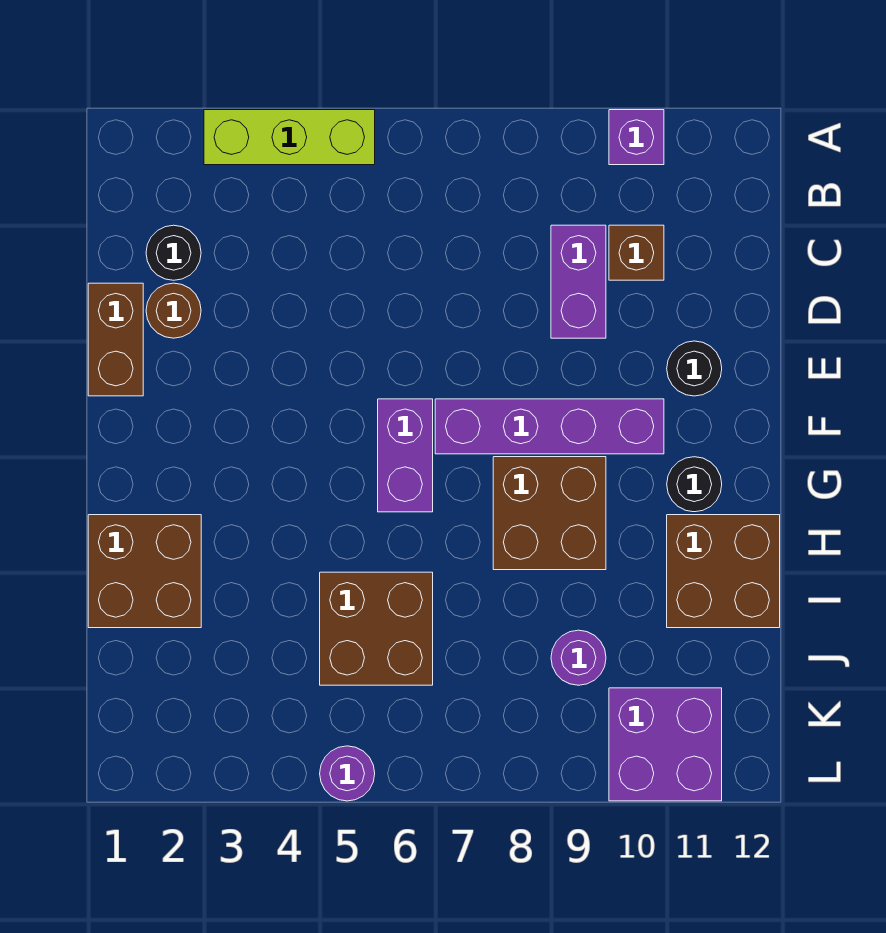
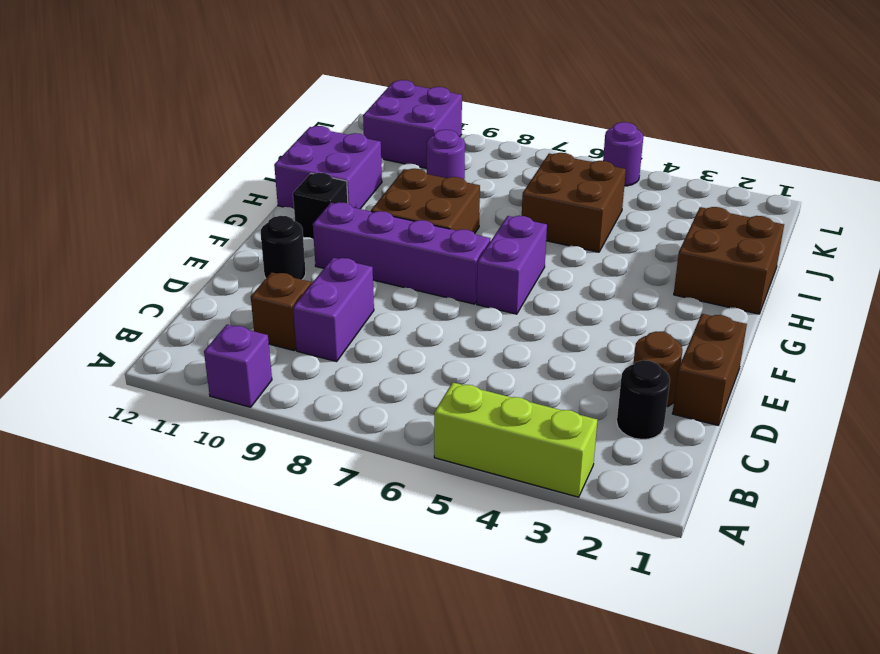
black 1x1 round brick [667,457,722,512] -> black 1x1 brick [293,173,348,239]
brown 2x2 brick [667,515,780,628] -> purple 2x2 brick [274,126,382,209]

